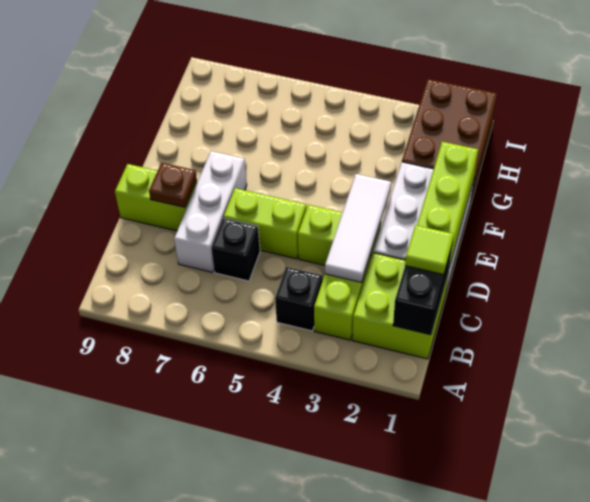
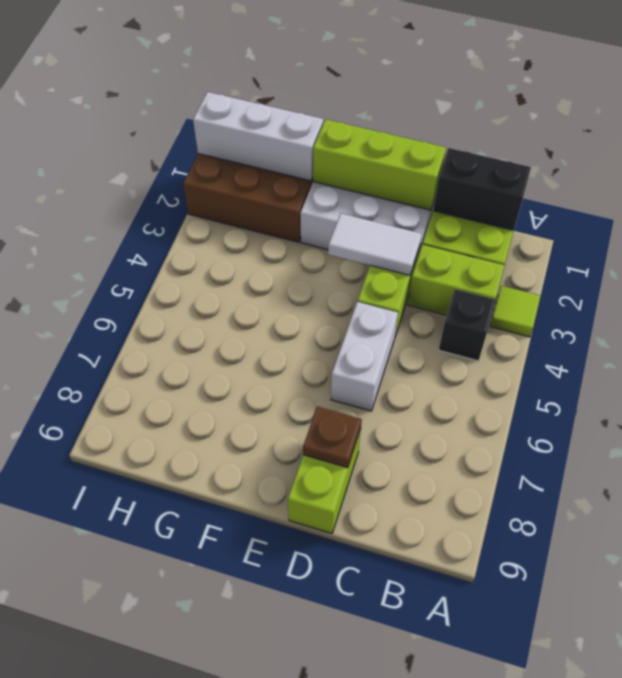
lime 1x1 tile [405,225,454,275] -> lime 1x1 tile moved to [490,286,541,337]
white 1x3 tile [325,174,391,282] -> white 1x2 tile [328,214,422,275]
black 1x1 brick [211,218,260,281] -> none
white 1x3 brick [174,151,247,272] -> white 1x3 brick moved to [193,92,323,181]
lime 1x2 brick [224,188,306,259] -> white 1x2 brick [331,302,398,411]

